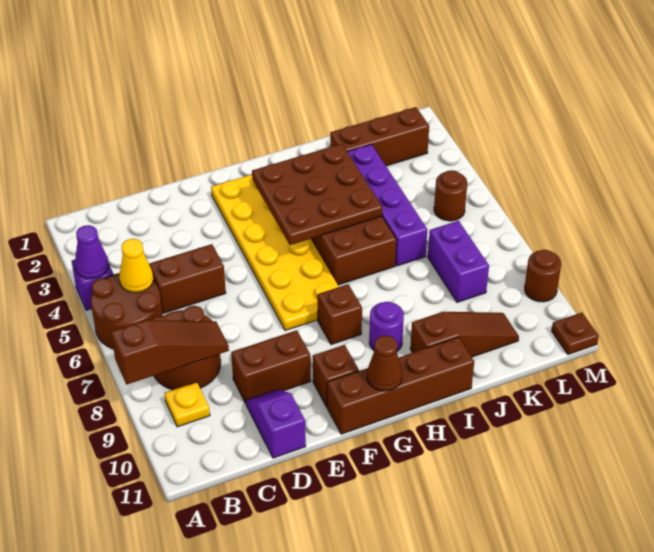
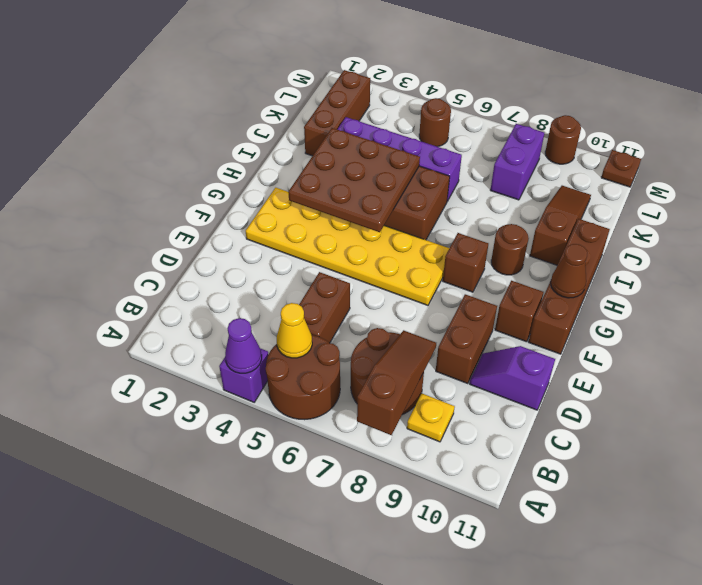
purple 1x1 round brick [369,302,404,351] -> brown 1x1 round brick [491,224,529,275]
purple 1x2 brick [428,221,489,302] -> purple 1x2 brick turned to [491,124,544,200]

